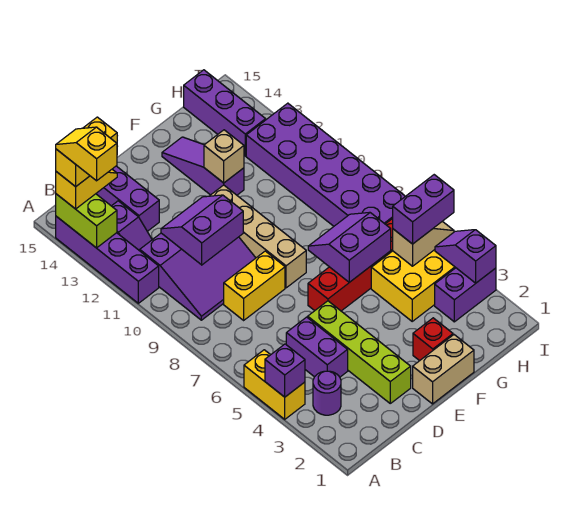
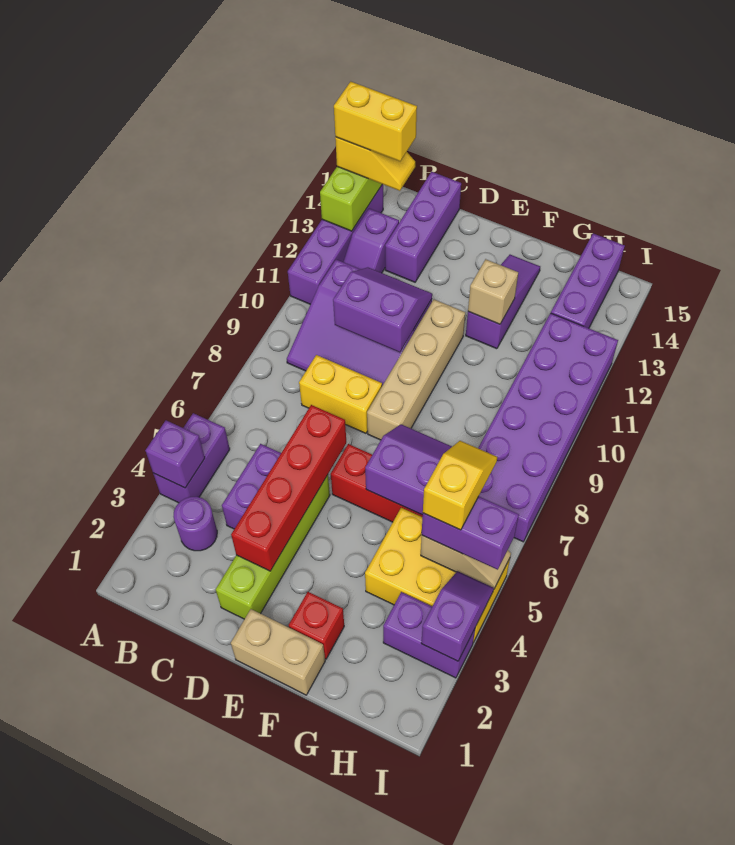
yellow 1x2 brick [244,350,305,419] -> purple 1x2 brick [153,413,230,503]
yellow 1x2 slope [56,127,117,181] -> yellow 1x2 slope moved to [423,441,497,530]
none -> red 1x4 brick [231,405,346,571]

